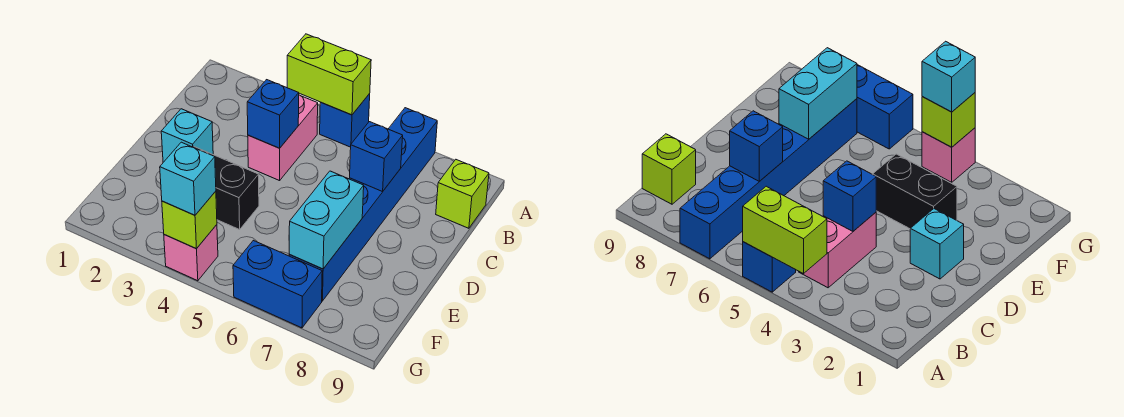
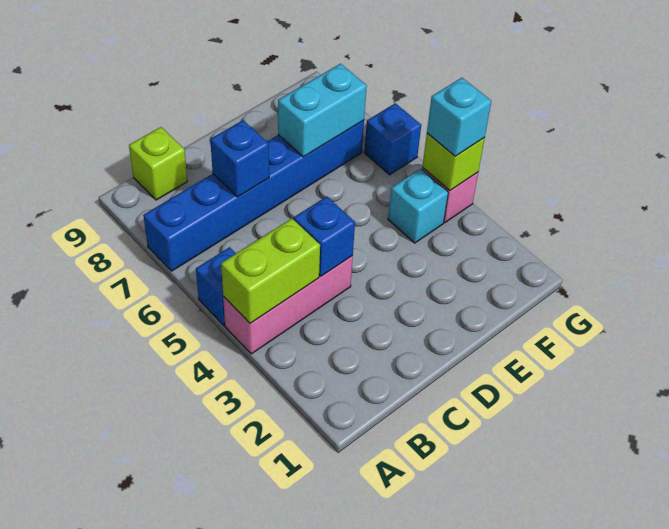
lime 1x2 brick [287,34,371,115] -> lime 1x2 brick turned to [221,219,320,323]
pink 1x2 brick [248,95,318,181] -> pink 1x3 brick [223,256,353,354]
cyan 1x1 brick [161,109,213,162] -> cyan 1x1 brick moved to [388,169,448,243]
black 1x2 brick [193,146,259,230] -> none
blue 1x2 brick [233,240,322,328] -> blue 1x1 brick [364,103,421,175]

